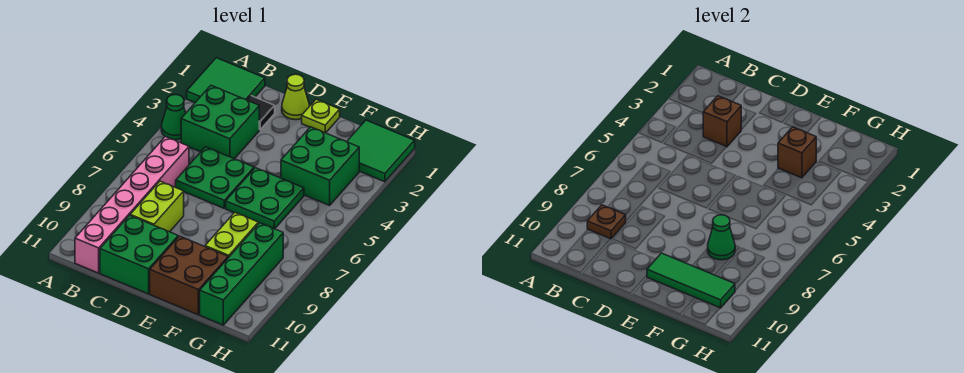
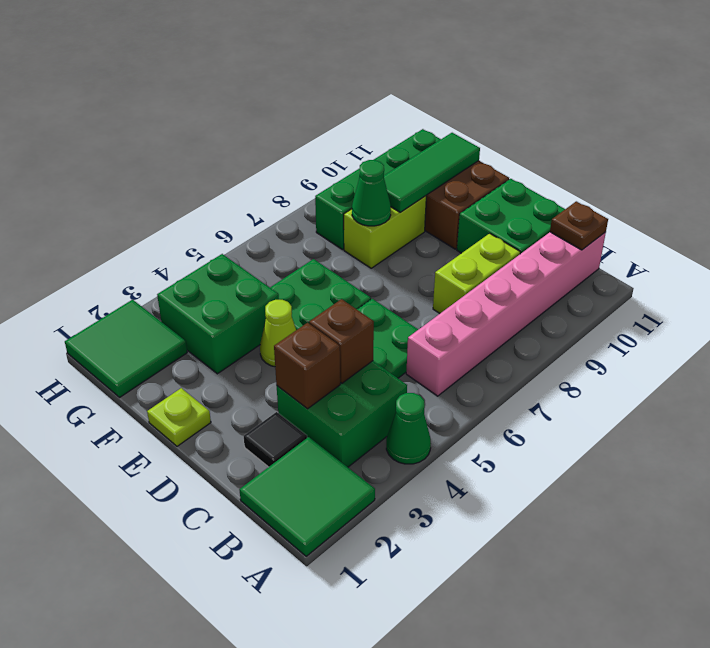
brown 1x1 plate [587,205,626,239] -> brown 1x1 plate moved to [550,201,608,250]
lime 1x1 cone [282,74,310,120] -> lime 1x1 cone moved to [260,300,296,367]
green 1x3 tile [647,253,735,308] -> green 1x3 tile turned to [384,133,480,212]
brown 1x1 brick [778,127,816,178] -> brown 1x1 brick moved to [309,299,374,383]

